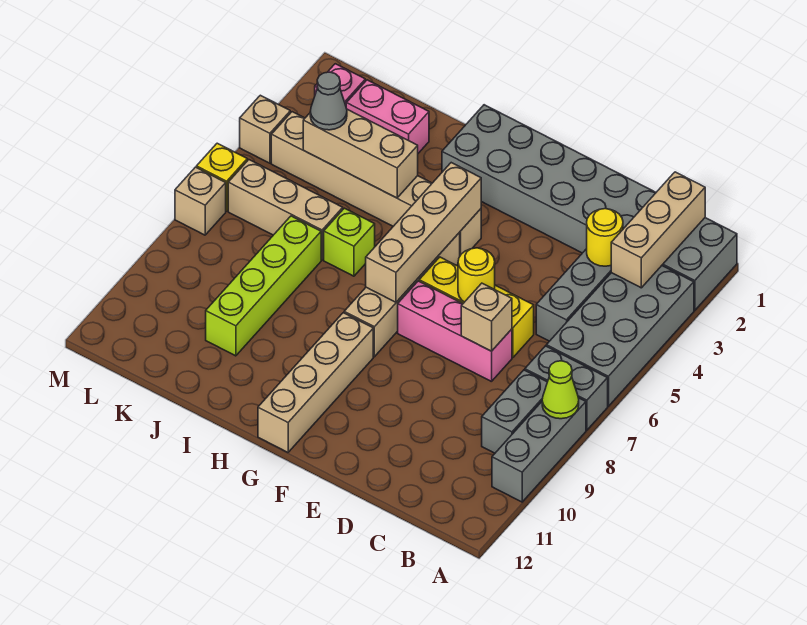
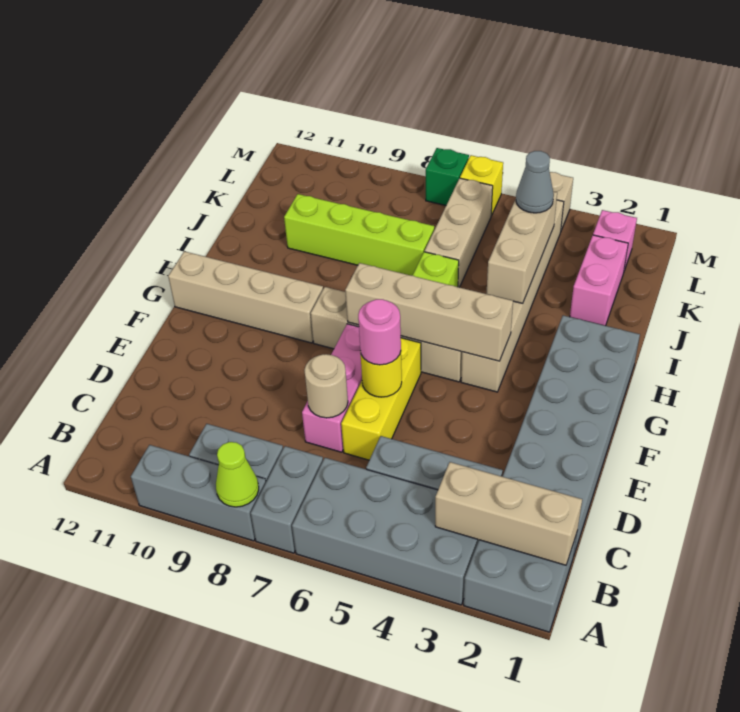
yellow 1x1 round brick [587,209,623,266] -> none
tan 1x1 brick [461,283,512,351] -> tan 1x1 round brick [304,354,348,418]
none -> pink 1x1 round brick [358,299,401,365]
tan 1x1 brick [175,167,226,235] -> green 1x1 brick [426,148,469,205]

